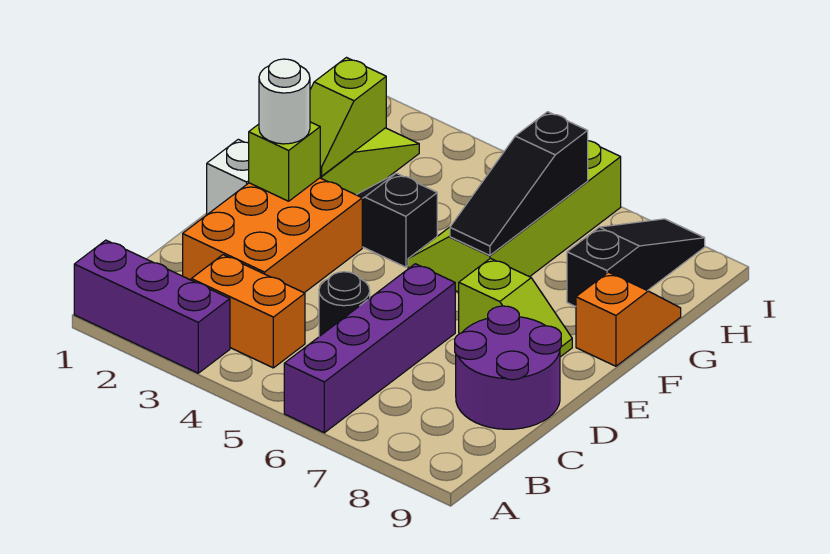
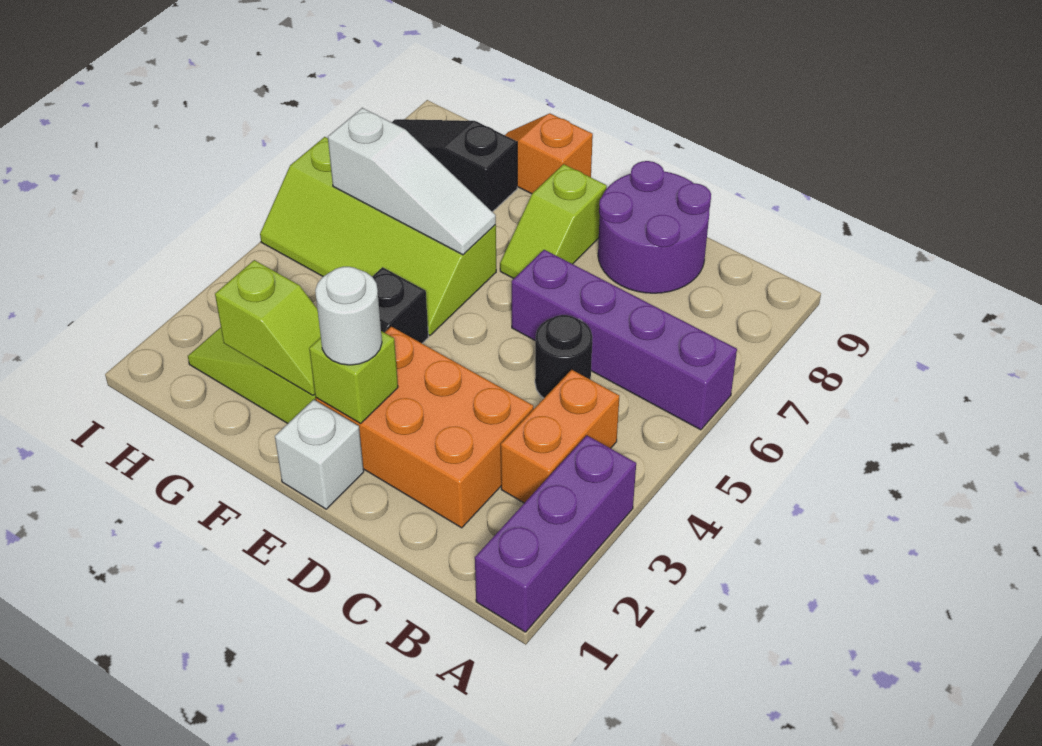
lime 1x2 slope [459,258,572,357] -> lime 1x2 slope turned to [500,164,607,278]
black 1x3 slope [450,112,588,255] -> white 1x3 slope [328,108,496,255]

